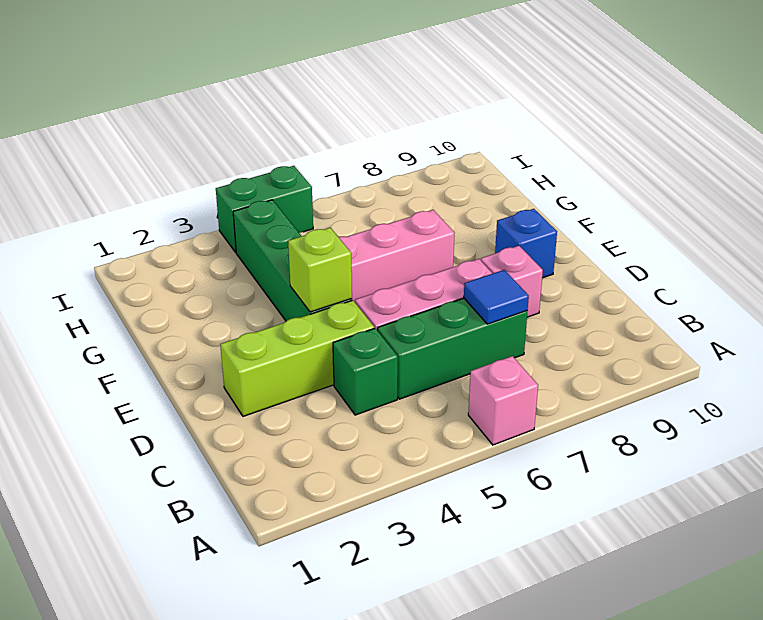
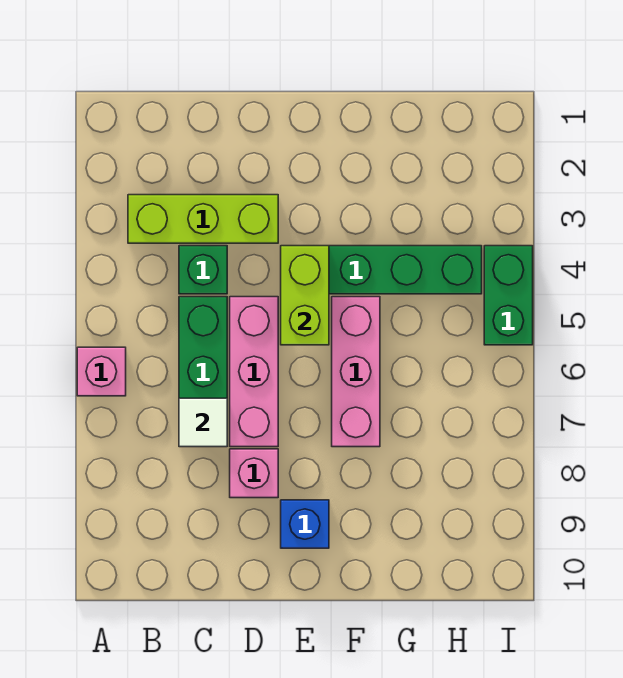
blue 1x1 tile [464,270,529,324] -> white 1x1 tile [179,398,227,447]
lime 1x3 brick [220,300,374,416] -> lime 1x3 brick turned to [128,195,278,243]
lime 1x1 brick [288,228,352,312] -> lime 1x2 brick [281,246,329,345]

